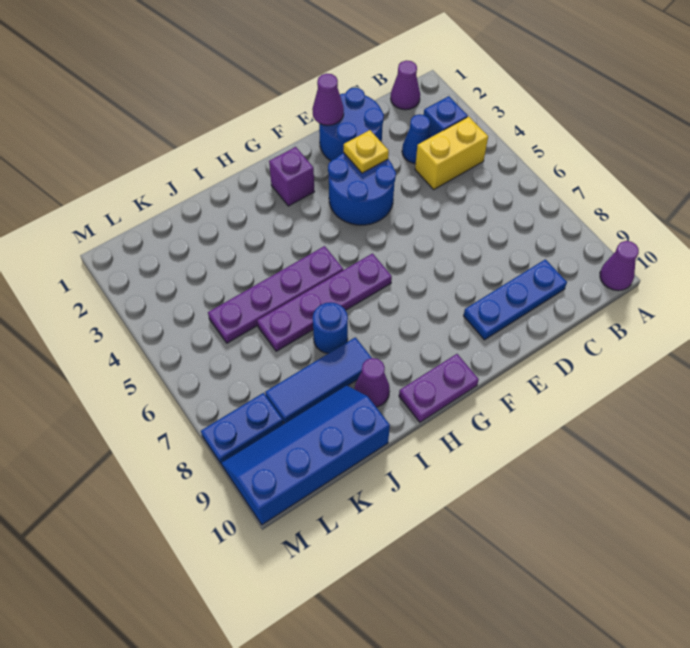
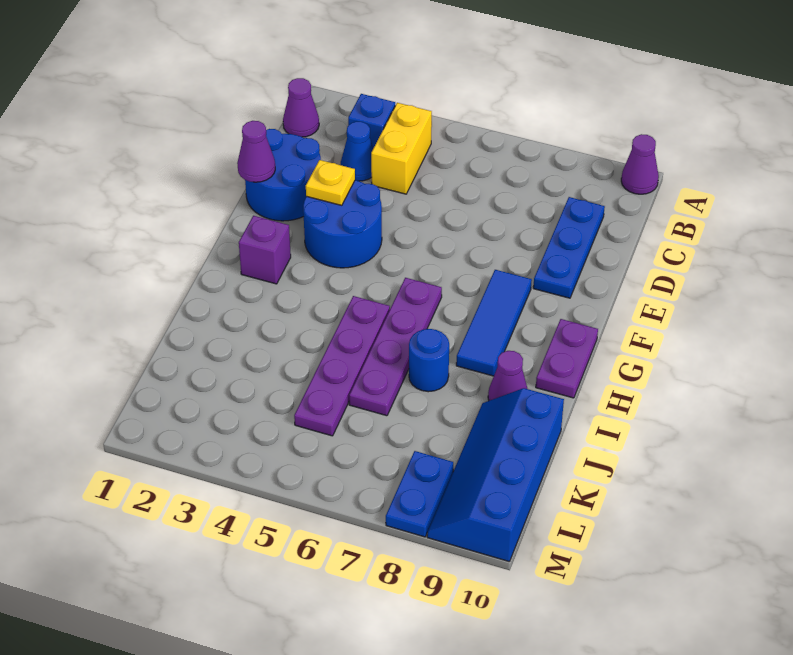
blue 1x3 tile [265,337,372,423] -> blue 1x3 tile moved to [456,270,532,376]

